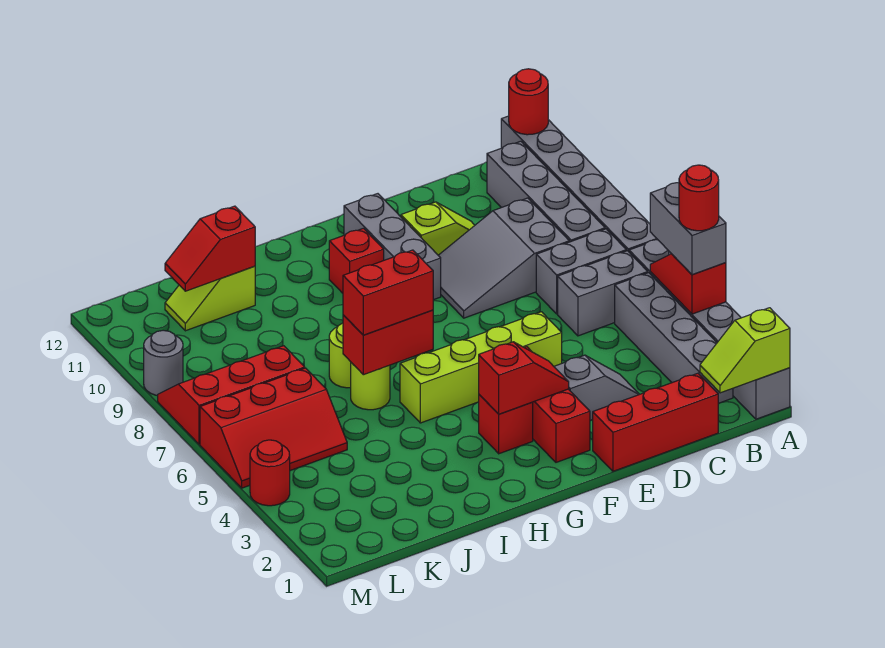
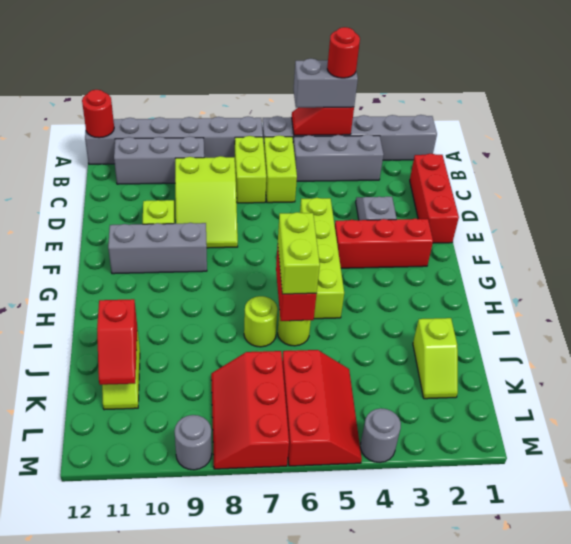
lime 1x2 slope [700,308,790,393] -> lime 1x2 slope moved to [413,318,458,399]
grey 1x4 brick [615,273,733,403] -> grey 1x3 brick [293,134,384,181]
grey 1x2 brick [558,251,648,336] -> lime 1x2 brick [264,136,297,203]
grey 1x2 brick [536,229,626,314] -> lime 1x2 brick [235,136,266,203]
grey 1x4 brick [487,141,605,242] -> grey 1x3 brick [114,137,204,184]
grey 2x3 slope [438,198,569,318] -> lime 2x3 slope [175,156,238,248]
red 1x2 slope [479,342,569,414] -> none
red 1x1 brick [479,395,533,454] -> none
red 1x1 brick [329,228,384,293] -> none
red 1x2 brick [343,250,433,335] -> lime 1x2 brick [278,212,320,294]
red 1x1 round brick [250,440,290,506] -> grey 1x1 round brick [361,408,401,462]

